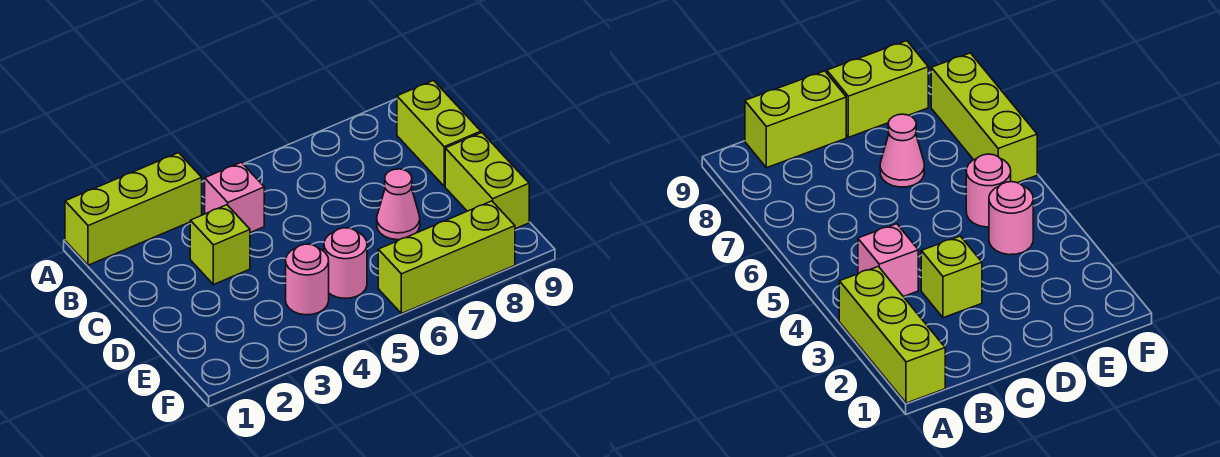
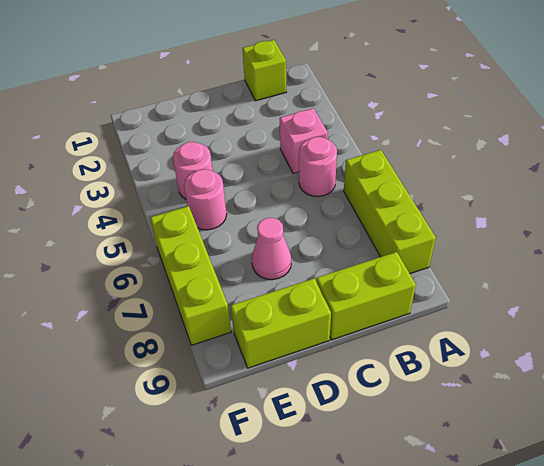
lime 1x3 brick [65,153,202,265] -> lime 1x3 brick moved to [344,150,436,274]
none -> pink 1x1 round brick [299,137,337,197]
lime 1x1 brick [190,205,250,285] -> lime 1x1 brick moved to [242,40,286,101]

